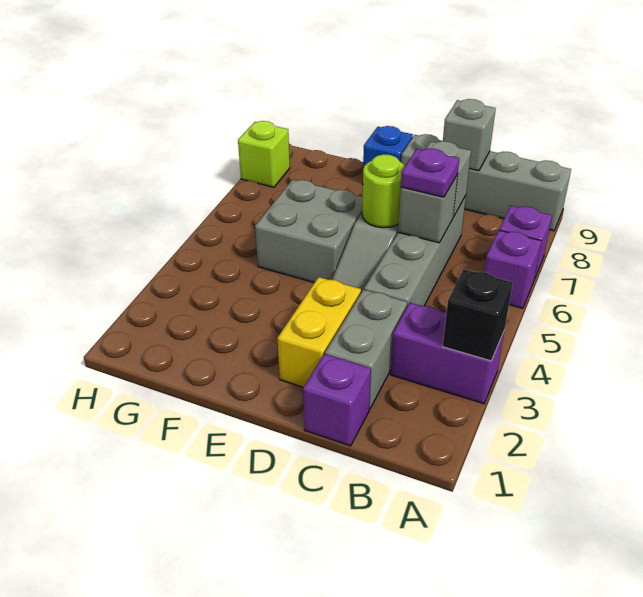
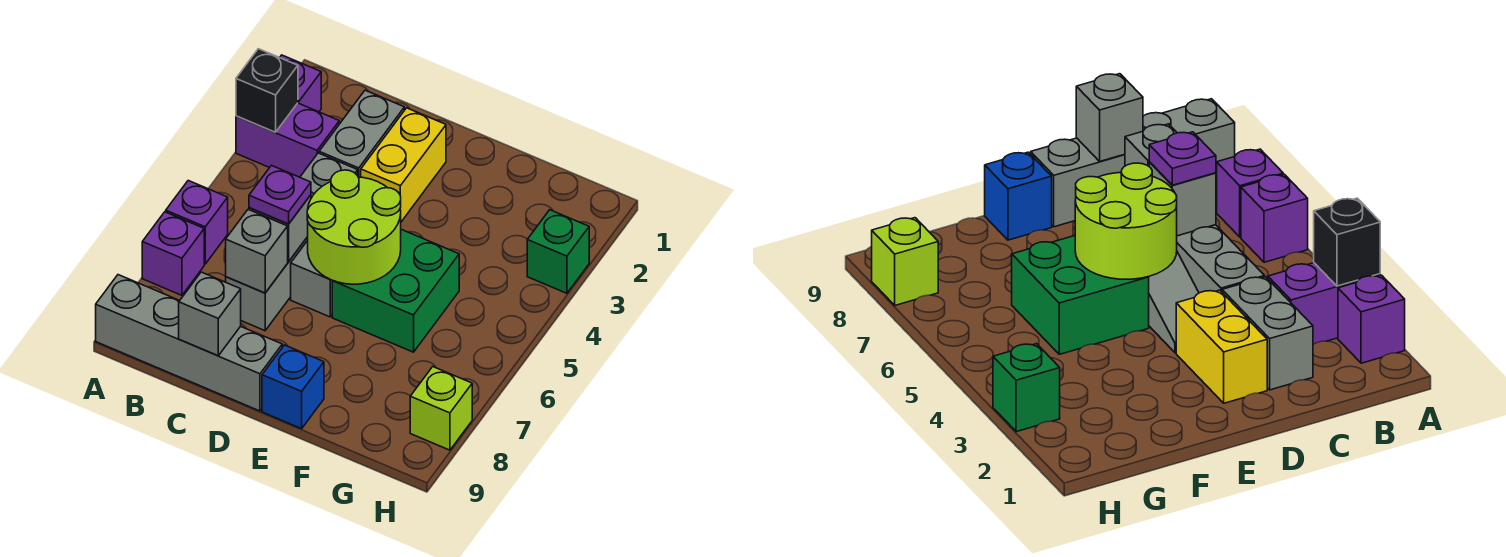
purple 1x1 brick [303,354,371,446] -> purple 1x1 brick moved to [280,55,321,112]
lime 1x1 round brick [362,154,405,228] -> lime 2x2 round brick [307,170,401,284]
grey 2x2 brick [255,180,363,283] -> green 2x2 brick [332,229,459,352]
none -> green 1x1 brick [527,210,589,293]

